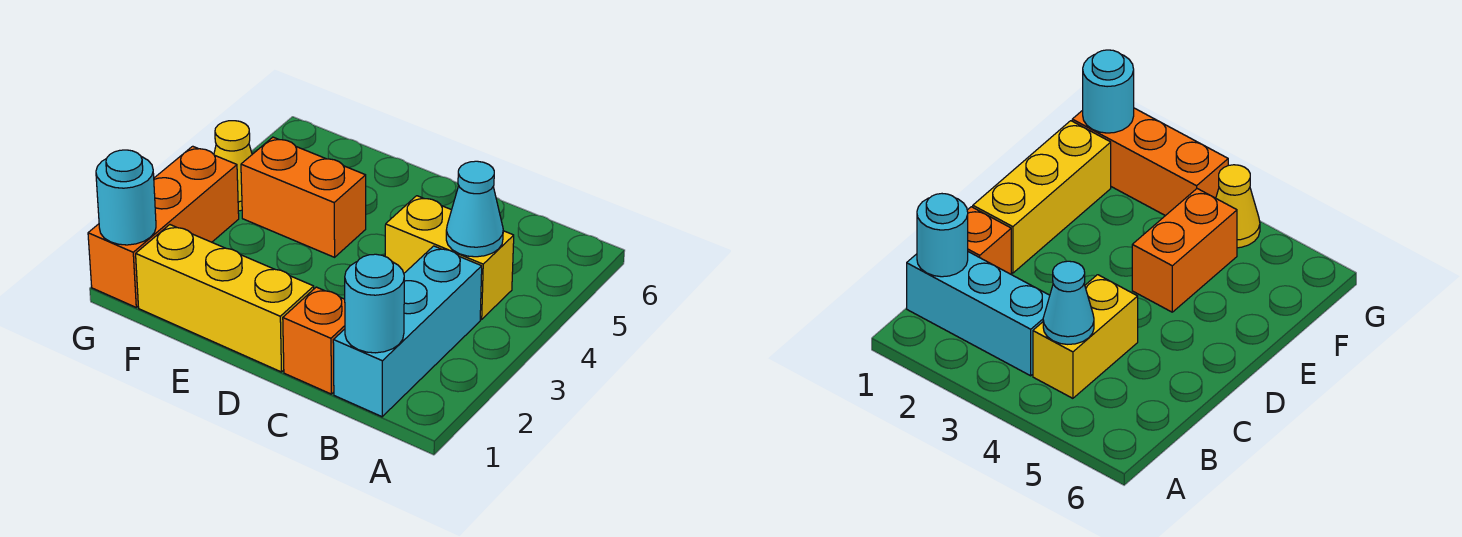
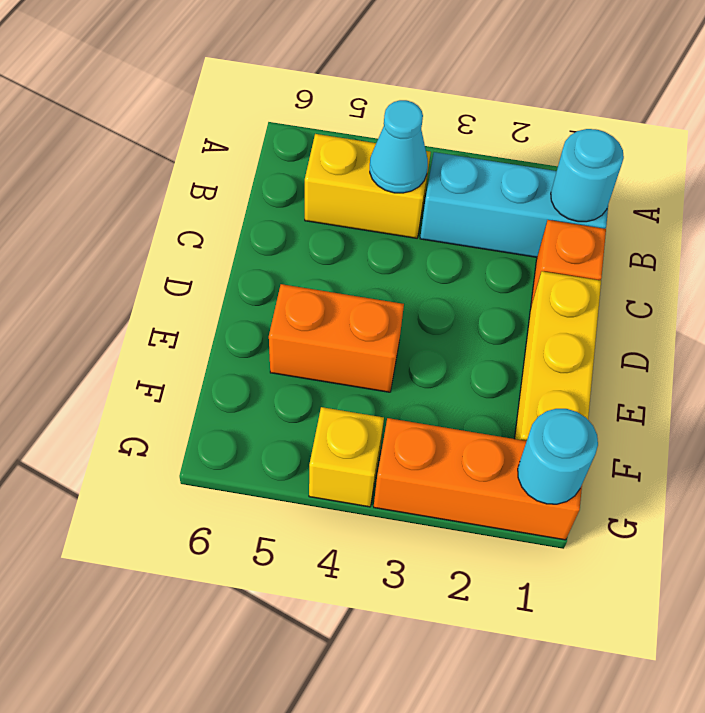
yellow 1x2 brick [385,196,514,319] -> yellow 1x2 brick turned to [305,134,431,238]
orange 1x2 brick [241,137,366,257] -> orange 1x2 brick turned to [269,284,404,392]
yellow 1x1 cone [214,121,252,211] -> yellow 1x1 brick [309,407,384,507]

